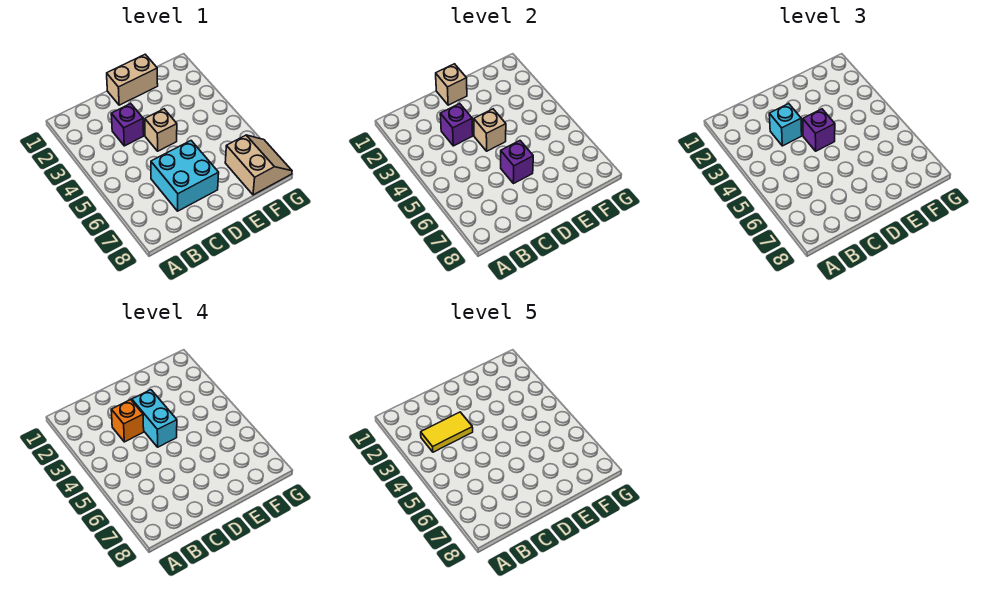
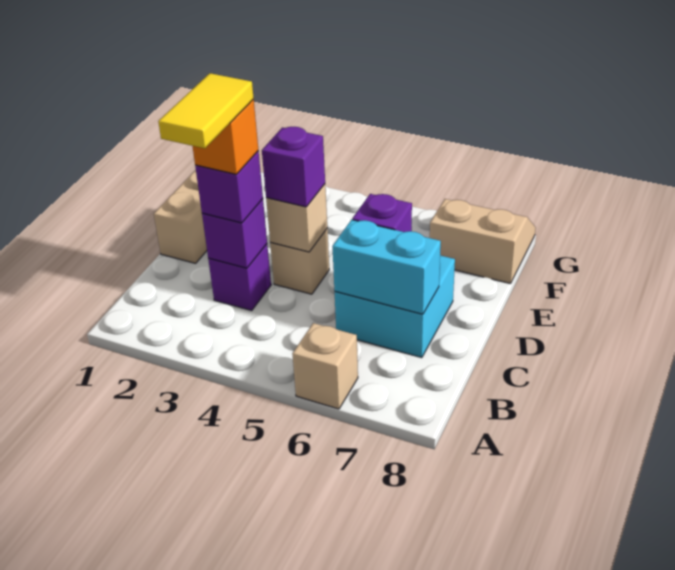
cyan 1x1 brick [769,104,802,146] -> purple 1x1 brick [195,151,263,223]
tan 1x1 brick [436,64,467,105] -> tan 1x1 brick moved to [292,323,358,409]
cyan 1x2 brick [132,390,177,447] -> cyan 1x2 brick moved to [332,220,441,314]

